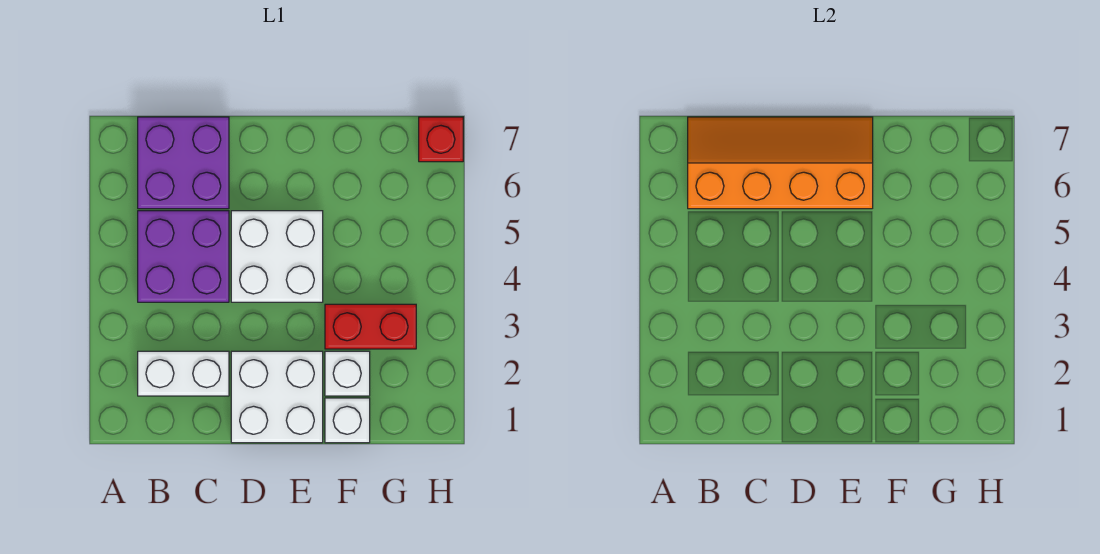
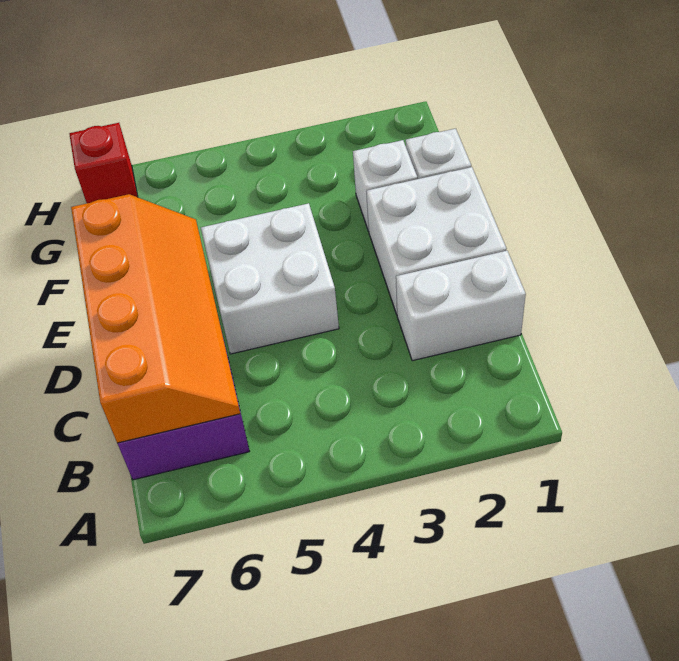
white 1x2 brick [138,351,229,396] -> white 1x2 brick turned to [396,251,526,361]
purple 2x2 brick [138,211,229,302] -> none
orange 2x4 slope [688,117,873,209] -> orange 2x4 slope turned to [71,194,240,443]
red 1x2 brick [325,304,416,349] -> none

